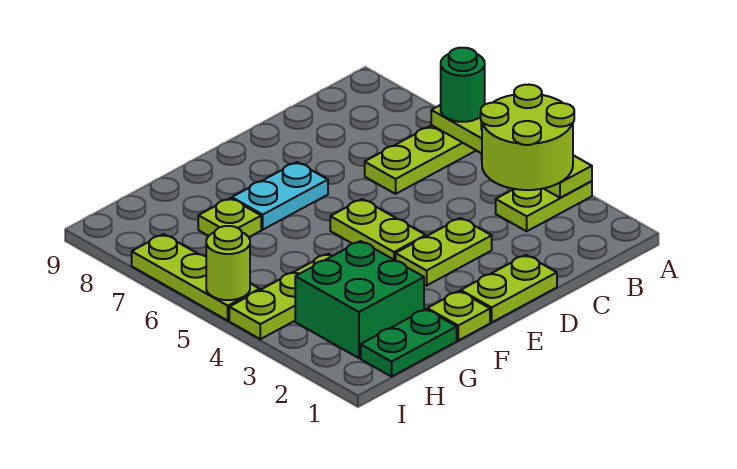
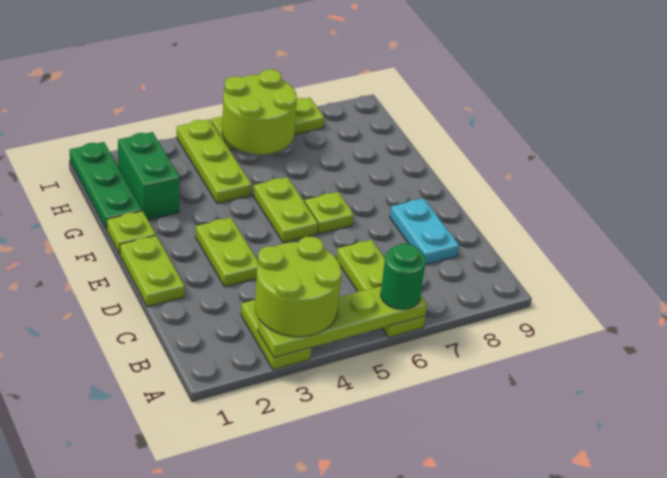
lime 1x2 plate [330,199,426,261] -> lime 1x2 plate turned to [253,177,318,243]
cyan 1x2 plate [232,162,328,229] -> cyan 1x2 plate moved to [390,198,459,265]
green 1x2 plate [361,309,457,377] -> green 1x3 plate [70,142,142,230]
green 2x2 brick [295,241,424,358] -> green 1x2 brick [118,132,180,220]
lime 1x1 plate [198,198,261,237] -> lime 1x1 plate moved to [305,192,354,234]
lime 1x1 round brick [206,226,250,300] -> lime 2x2 round brick [222,69,297,154]

